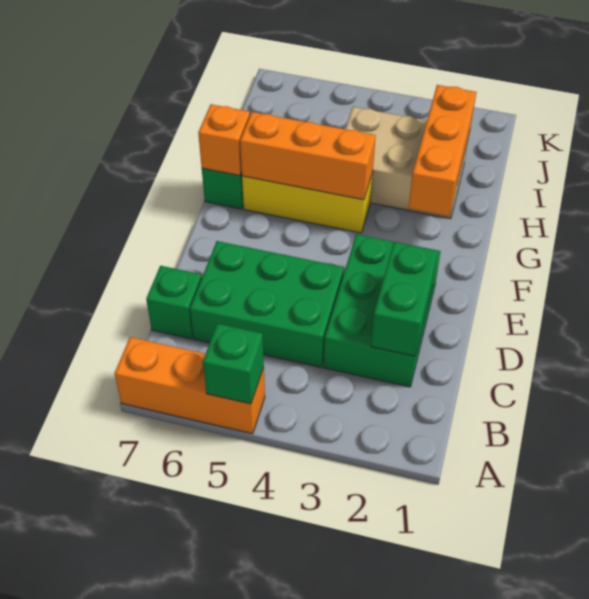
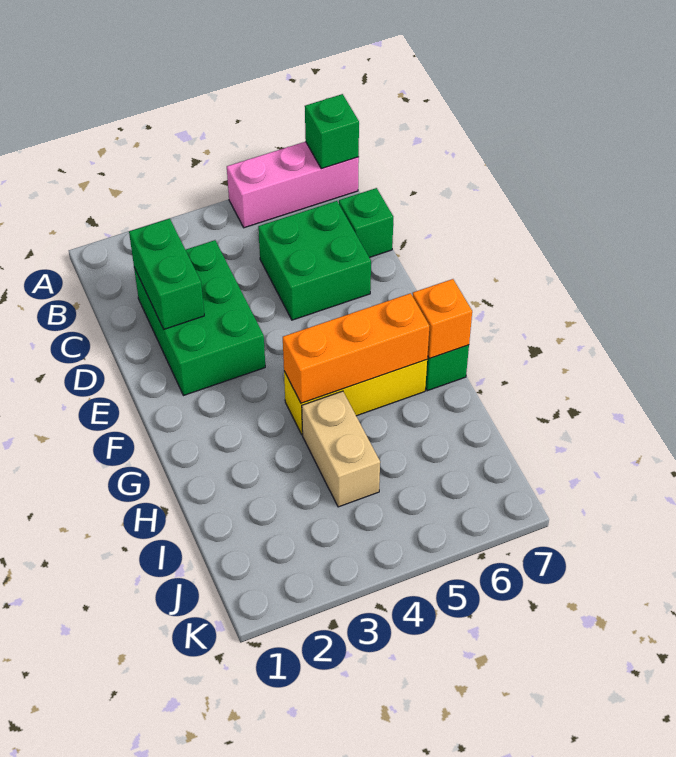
orange 1x3 brick [115,337,265,434] -> pink 1x3 brick [227,142,359,228]
green 1x1 brick [203,324,264,404] -> green 1x1 brick moved to [305,94,359,169]
green 2x3 brick [190,241,344,367] -> green 2x2 brick [258,201,371,320]
orange 1x3 brick [408,85,476,216] -> none
tan 2x3 brick [346,107,470,219] -> tan 1x2 brick [302,391,380,507]

